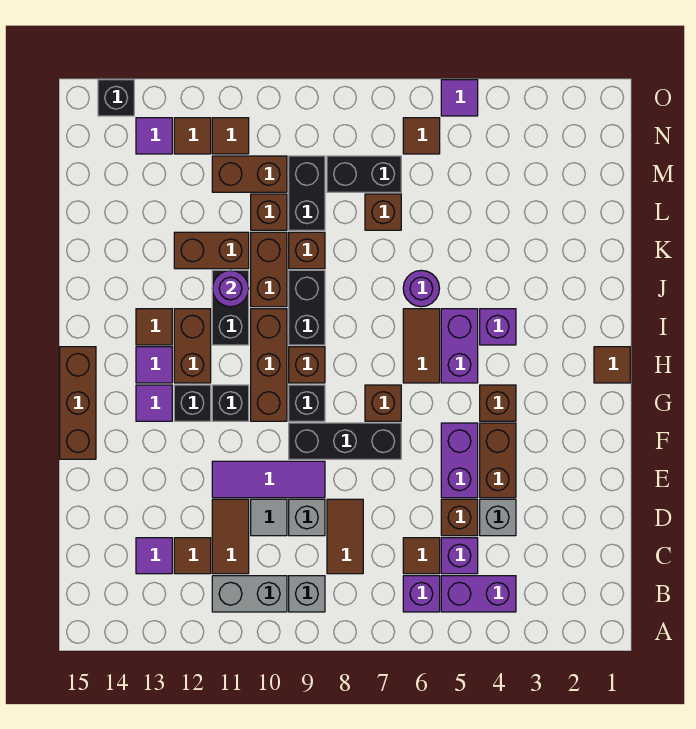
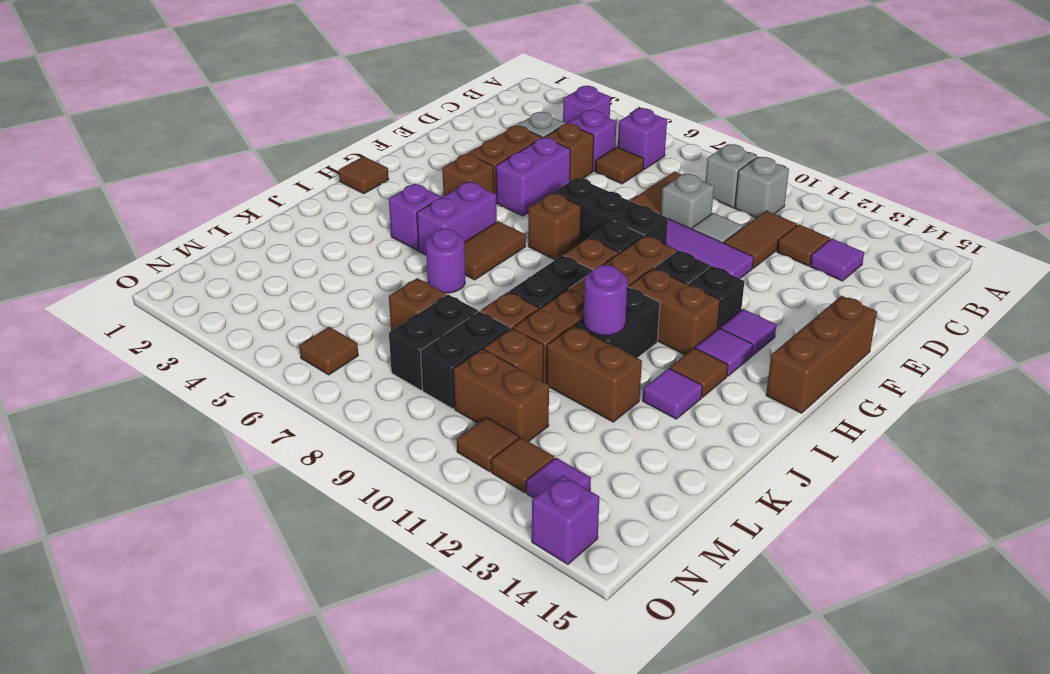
purple 1x2 brick [441,576,516,612] -> purple 1x1 brick [563,86,611,124]
grey 1x2 brick [212,576,287,612] -> grey 1x1 brick [735,157,789,218]
brown 1x2 brick [174,309,211,383] -> brown 1x2 brick turned to [629,268,720,355]
black 1x2 brick [327,156,401,192] -> black 1x2 brick turned to [389,294,478,390]
purple 1x1 tile [441,80,478,116] -> purple 1x1 tile moved to [642,368,703,419]
black 1x1 brick [98,80,134,116] -> purple 1x1 brick [532,475,599,564]

